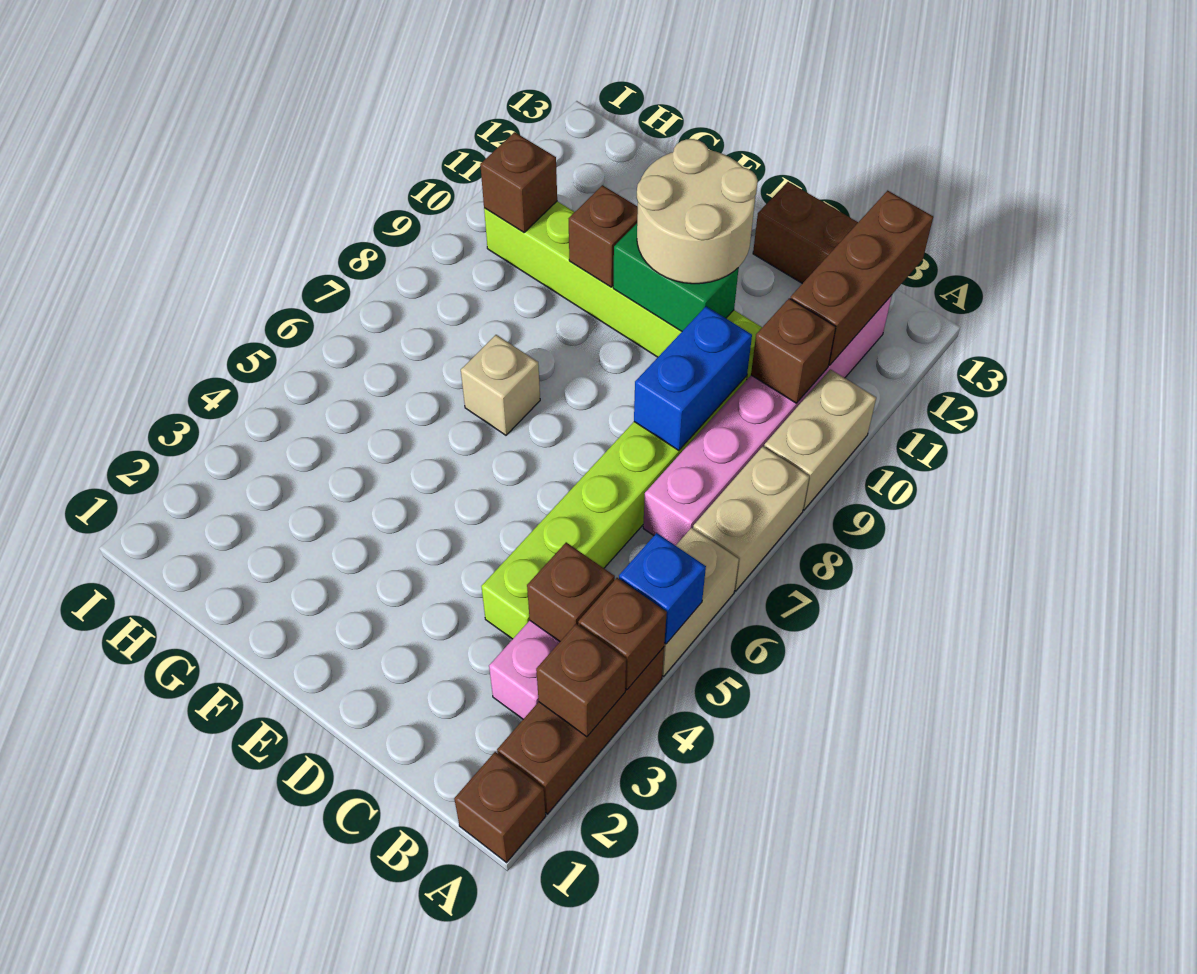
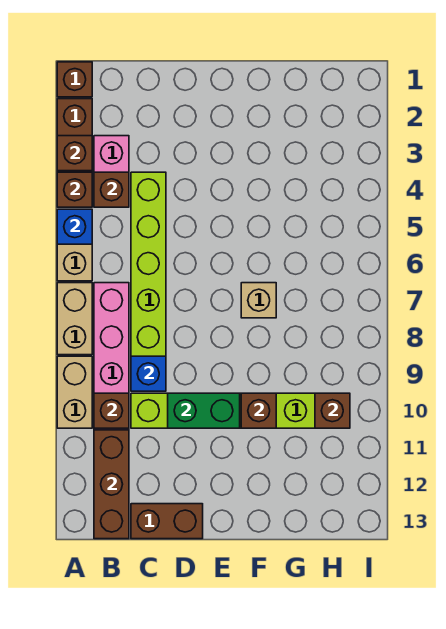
blue 1x2 brick [634,306,752,451] -> blue 1x1 brick [131,356,166,391]
tan 2x2 round brick [637,139,758,284] -> none

